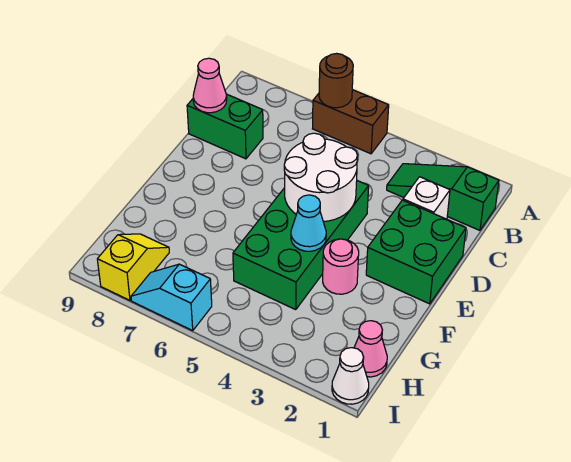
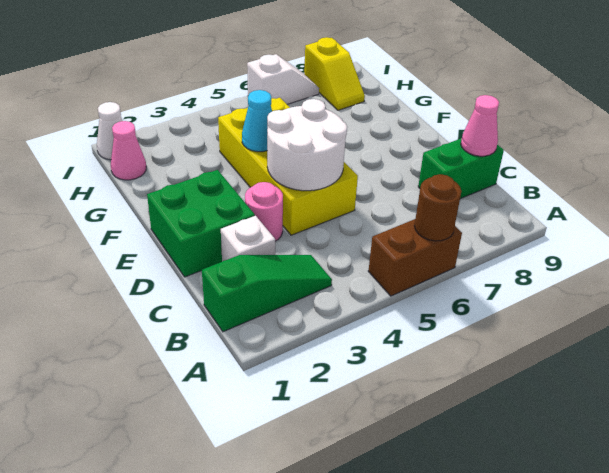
green 2x4 brick [233,181,369,310] -> yellow 2x4 brick [218,98,358,235]
pink 1x1 round brick [323,239,359,294] -> pink 1x1 round brick moved to [245,182,283,241]
cyan 1x2 slope [131,264,212,331] -> white 1x2 slope [247,54,319,104]

